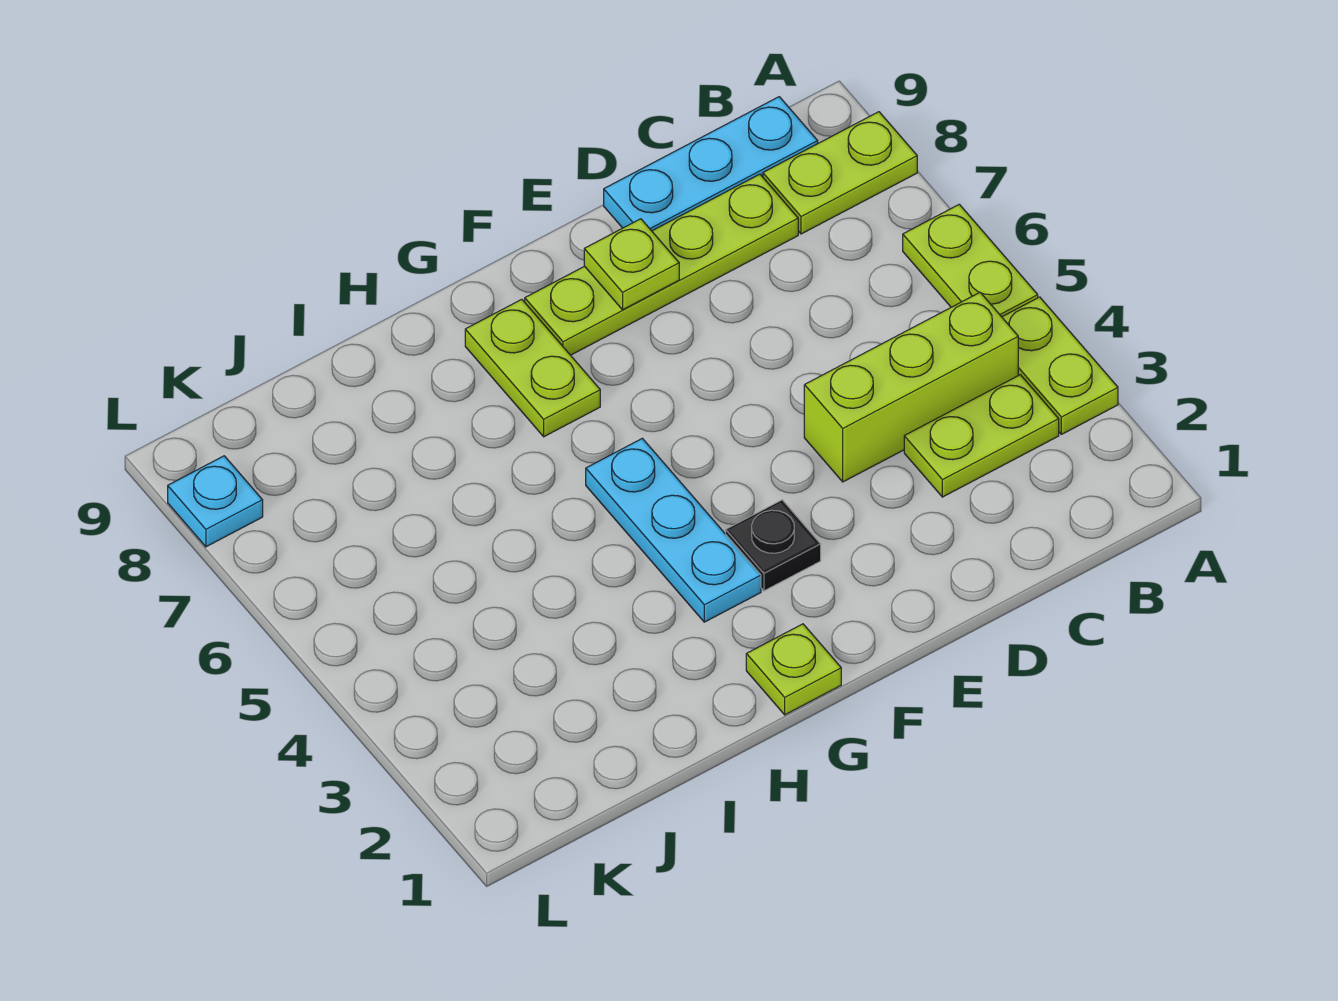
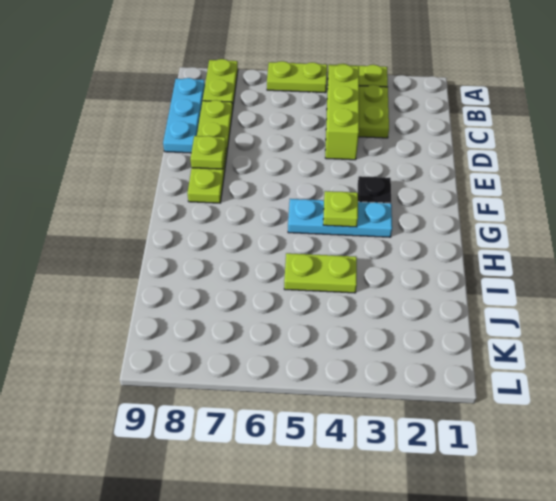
lime 1x1 plate [746,624,841,715] -> lime 1x1 plate moved to [323,191,358,227]
lime 1x2 plate [465,299,600,437] -> lime 1x2 plate moved to [284,253,357,293]
cyan 1x1 plate [168,456,263,547] -> none

